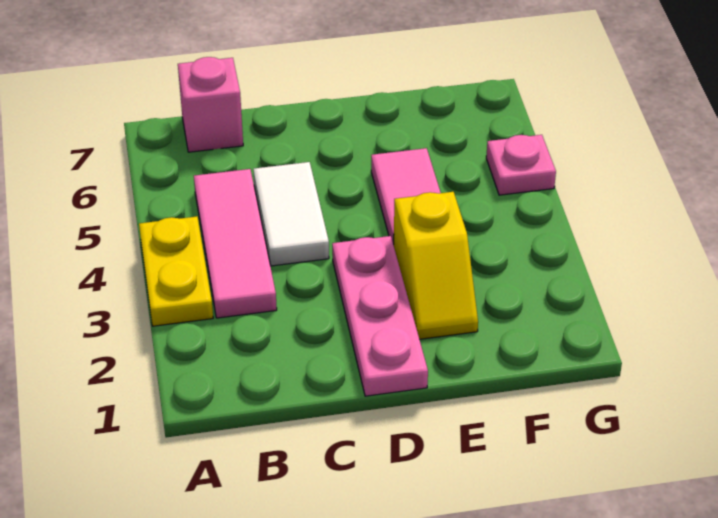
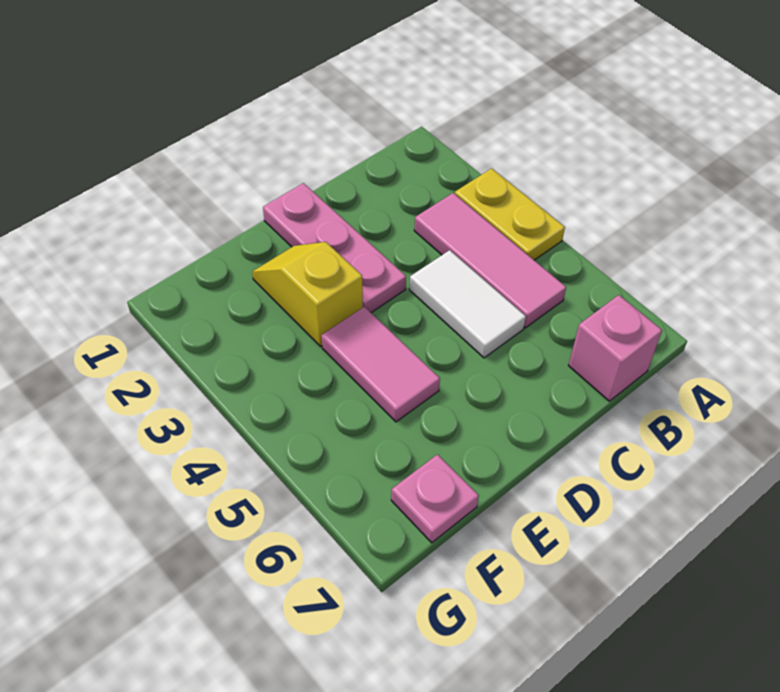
pink 1x1 plate [486,135,556,195] -> pink 1x1 plate moved to [391,455,479,543]

